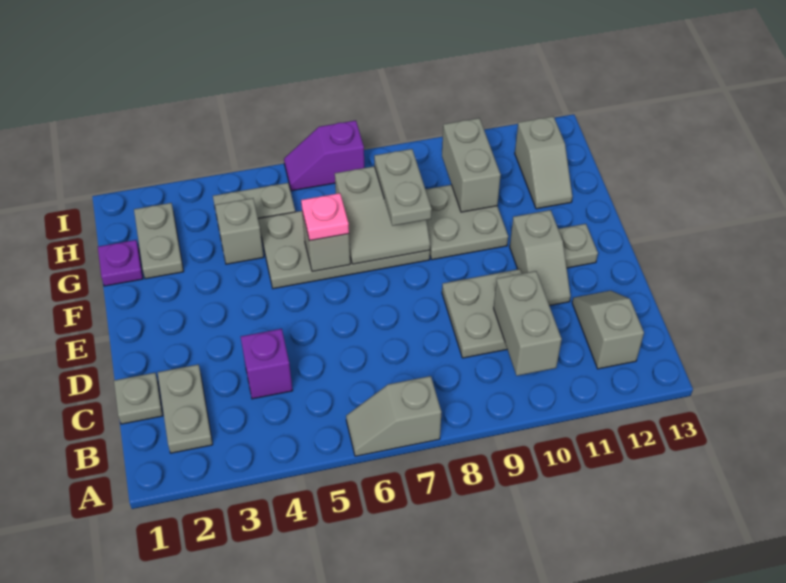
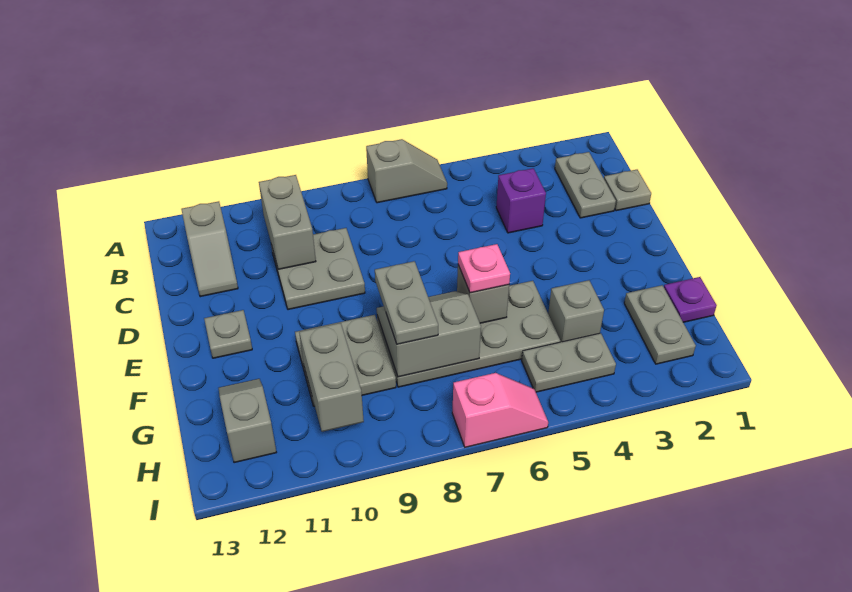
grey 1x2 slope [510,210,571,306] -> none
purple 1x2 slope [284,120,364,191] -> pink 1x2 slope [452,373,548,447]

